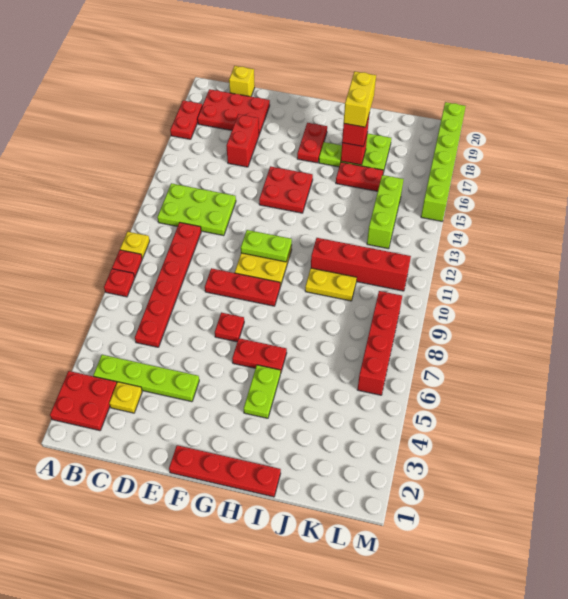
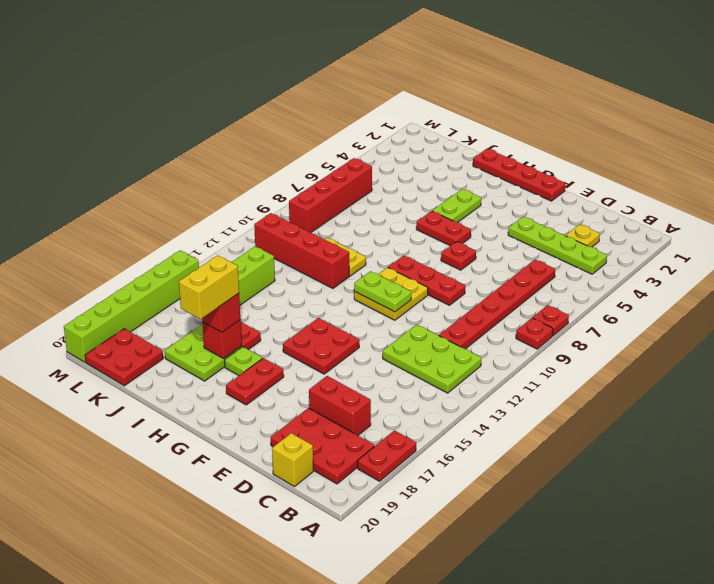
red 2x2 plate [50,371,117,431] -> red 2x2 plate moved to [85,329,163,386]
yellow 1x1 plate [120,232,150,259] -> none
red 1x2 brick [226,114,259,167] -> red 1x2 brick turned to [309,376,371,435]

